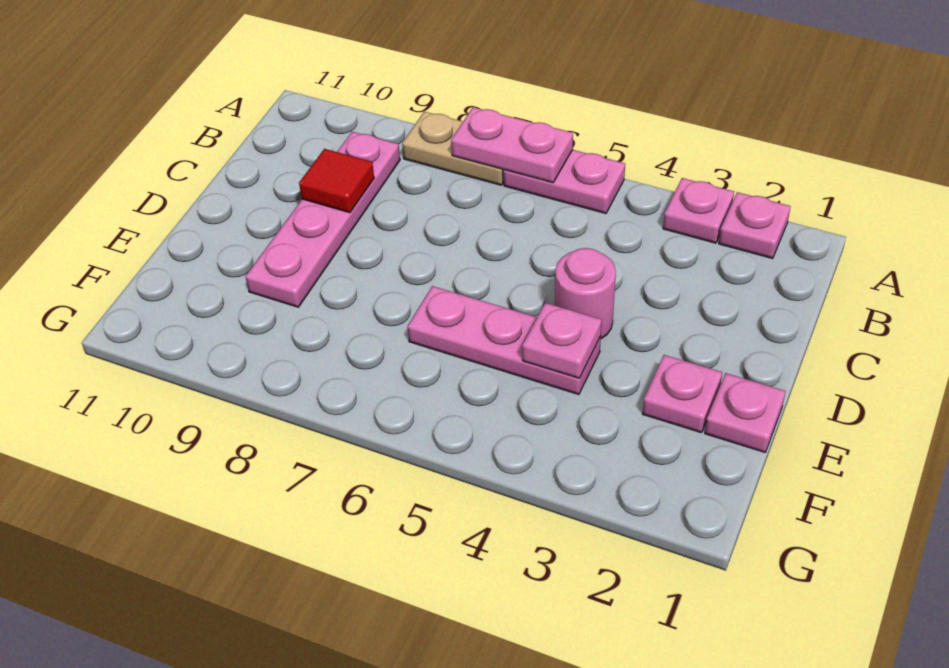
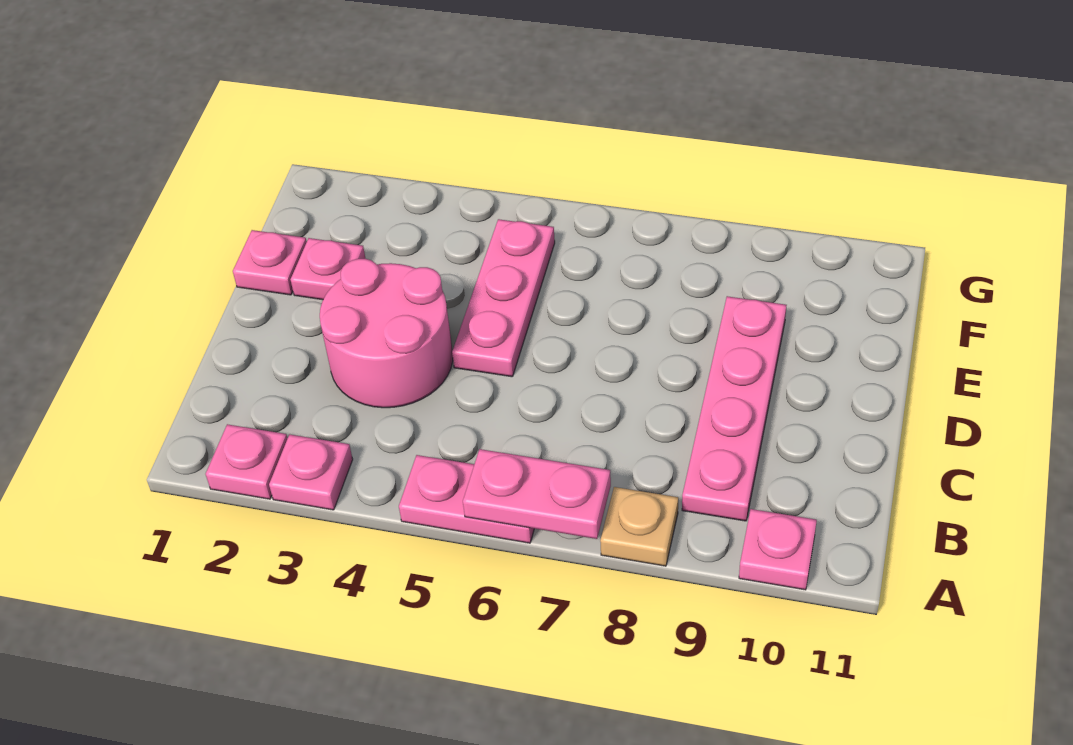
tan 1x2 plate [402,112,504,185] -> tan 1x1 plate [600,487,678,566]
red 1x1 tile [299,149,374,213] -> none
pink 1x1 round brick [555,248,616,339] -> pink 2x2 round brick [320,259,453,408]
pink 1x3 plate [408,286,601,395] -> pink 1x3 plate turned to [452,219,555,377]
pink 1x1 plate [522,303,602,378] -> pink 1x1 plate moved to [739,509,817,590]

